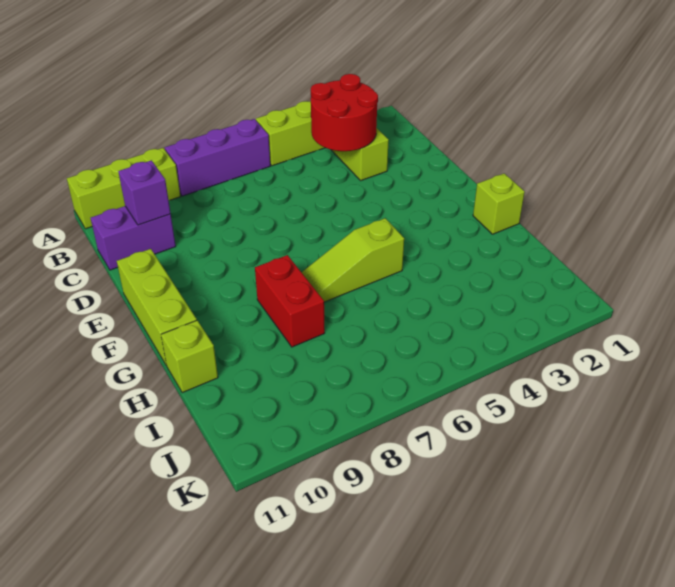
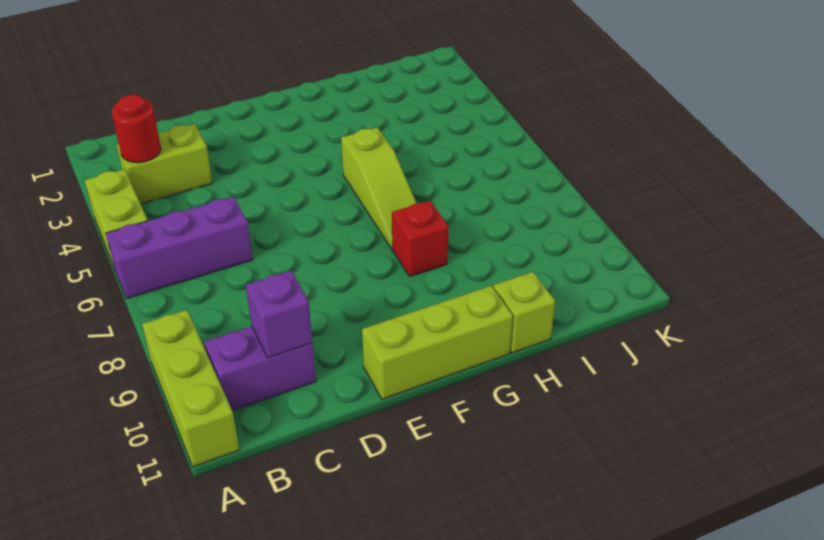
purple 1x3 brick [165,119,270,196] -> purple 1x3 brick turned to [106,196,253,299]
red 2x2 round brick [311,74,378,151] -> red 1x1 round brick [112,94,161,163]
purple 1x2 brick [91,206,176,270] -> purple 1x2 brick turned to [204,326,316,411]
lime 1x1 brick [473,174,525,234] -> none
red 1x2 brick [255,255,325,347] -> red 1x1 brick [392,200,449,276]

